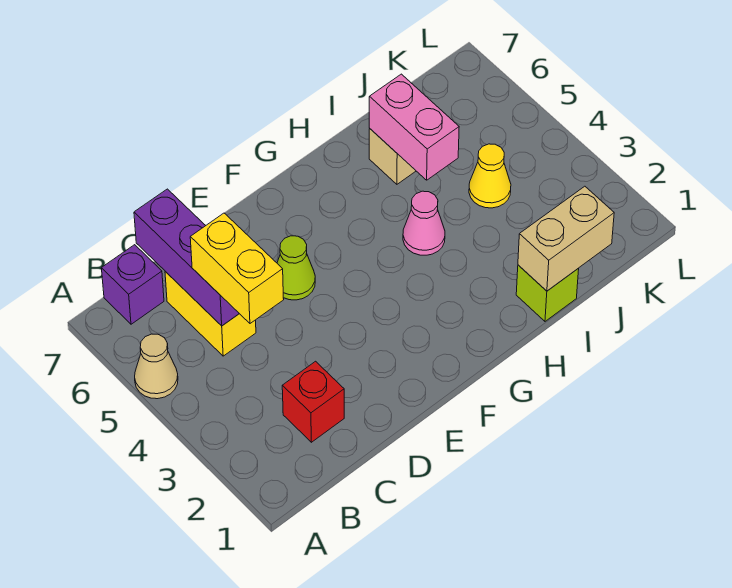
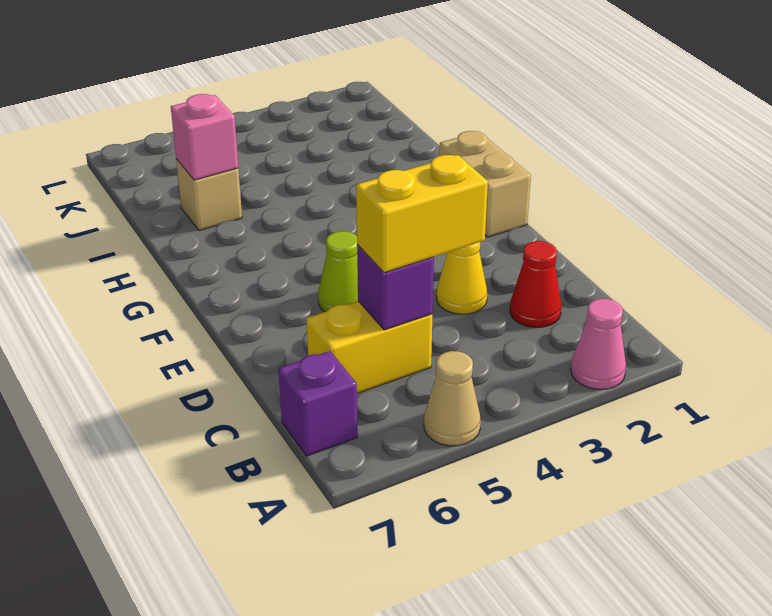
red 1x1 brick [282,361,344,442] -> red 1x1 cone [510,241,562,327]
purple 1x3 brick [134,189,239,326] -> purple 1x1 brick [357,244,434,330]
pink 1x1 cone [403,191,445,255] -> pink 1x1 cone moved to [571,299,626,389]
lime 1x1 brick [516,265,579,321] -> none
tan 1x2 brick [518,186,614,291] -> tan 1x2 brick moved to [439,131,531,237]
pink 1x2 brick [369,74,459,180] -> pink 1x1 brick [171,94,238,180]
yellow 1x1 cone [469,144,511,208] -> yellow 1x1 cone moved to [437,242,487,314]

